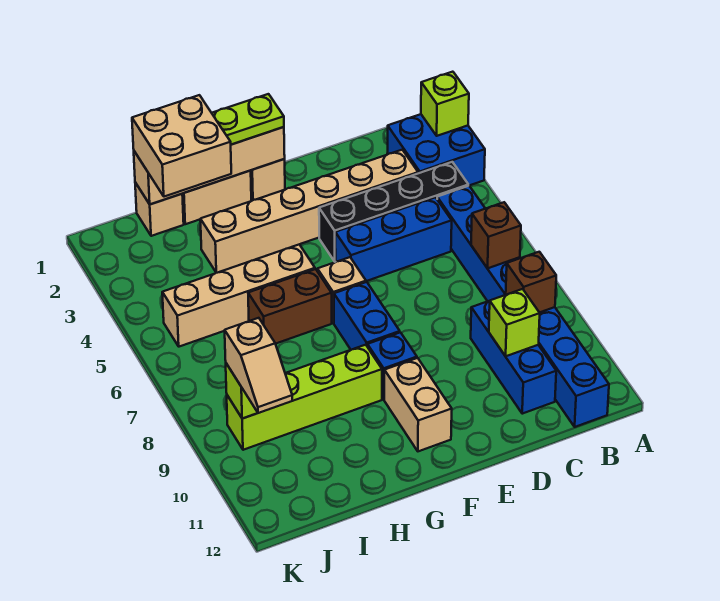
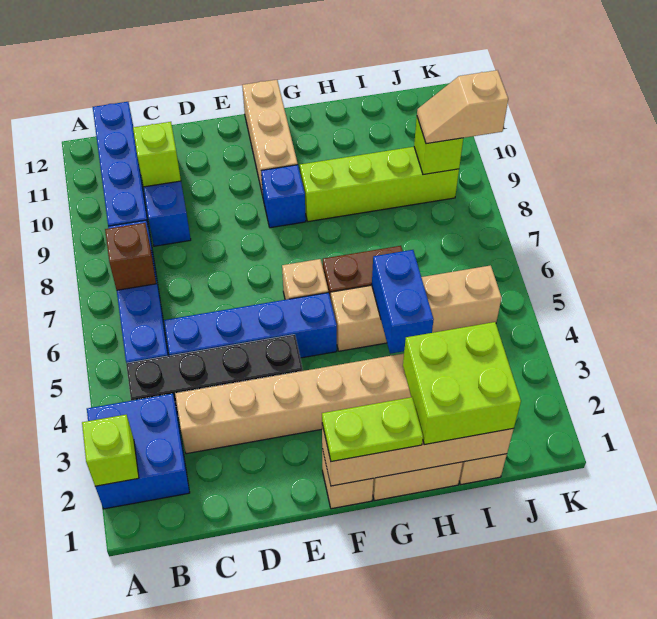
brown 1x1 brick [506,252,556,313] -> none
blue 1x3 brick [335,197,452,281] -> blue 1x4 brick [164,293,337,358]
blue 1x2 brick [334,282,400,350] -> blue 1x2 brick moved to [372,250,434,354]
tan 1x2 brick [384,358,452,451] -> tan 1x3 brick [242,80,298,196]
tan 2x2 brick [132,95,231,197] -> lime 2x2 brick [403,322,521,445]
tan 1x2 slope [225,318,292,413] -> tan 1x2 slope turned to [417,70,508,144]

